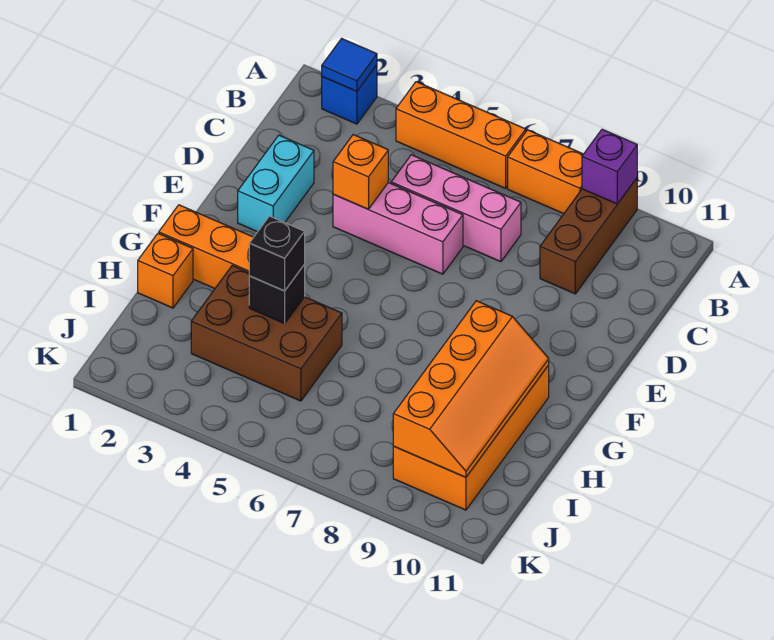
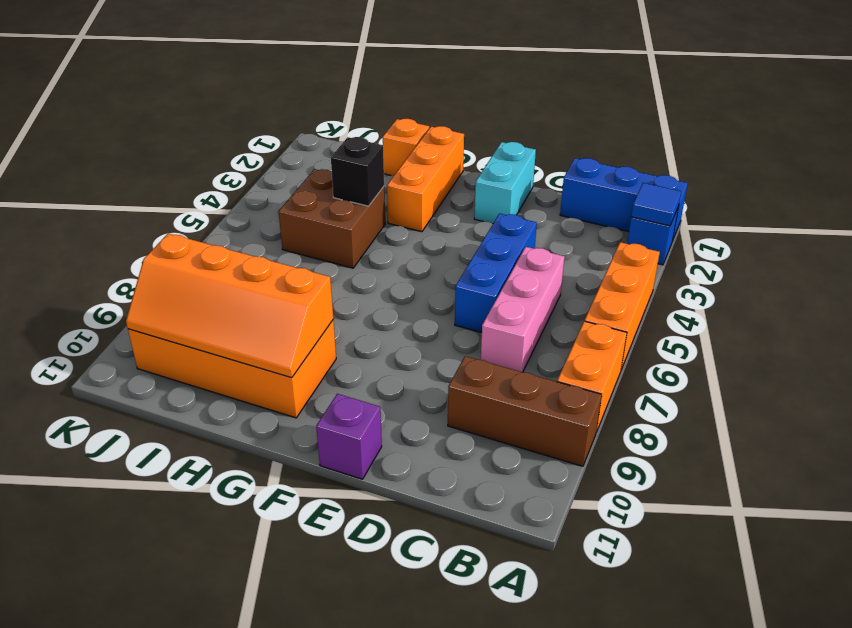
none -> blue 1x3 brick [560,158,688,241]
purple 1x1 brick [582,129,637,204] -> purple 1x1 brick moved to [316,394,382,479]
cyan 1x2 brick [238,135,314,232] -> cyan 1x2 brick turned to [474,142,536,224]
pink 1x3 brick [333,183,463,274] -> blue 1x3 brick [455,213,537,333]
orange 1x1 brick [333,135,388,209] -> none
brown 2x3 brick [191,266,342,401] -> brown 2x2 brick [278,169,385,268]
black 1x1 brick [249,216,305,291] -> none

